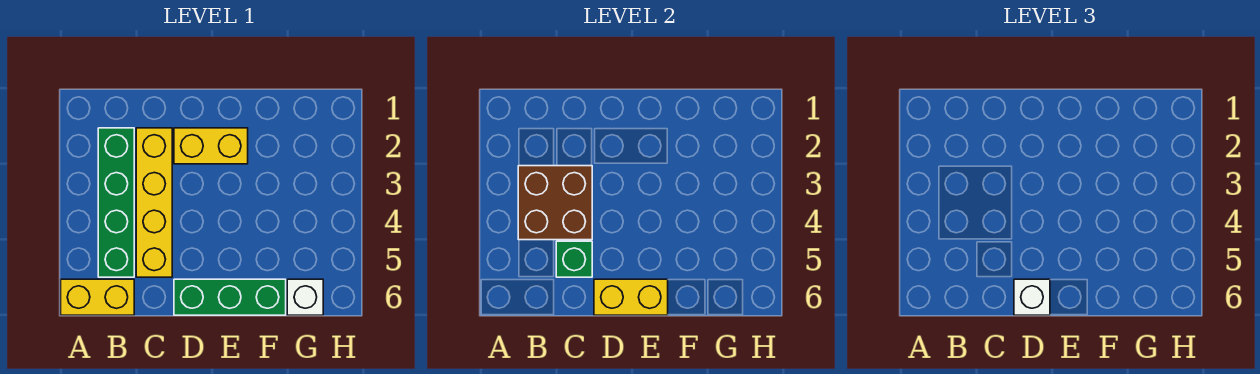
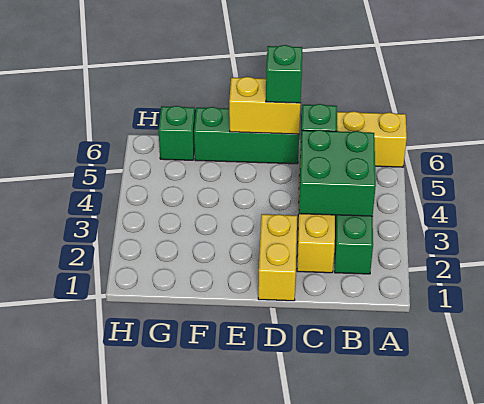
brown 2x2 brick [518,166,592,240] -> green 2x2 brick [299,130,376,216]
yellow 1x2 brick [174,128,248,164] -> yellow 1x2 brick turned to [258,214,297,301]
white 1x1 brick [1014,279,1050,315] -> green 1x1 brick [266,45,302,103]
white 1x1 brick [287,279,323,315] -> green 1x1 brick [159,106,195,160]

